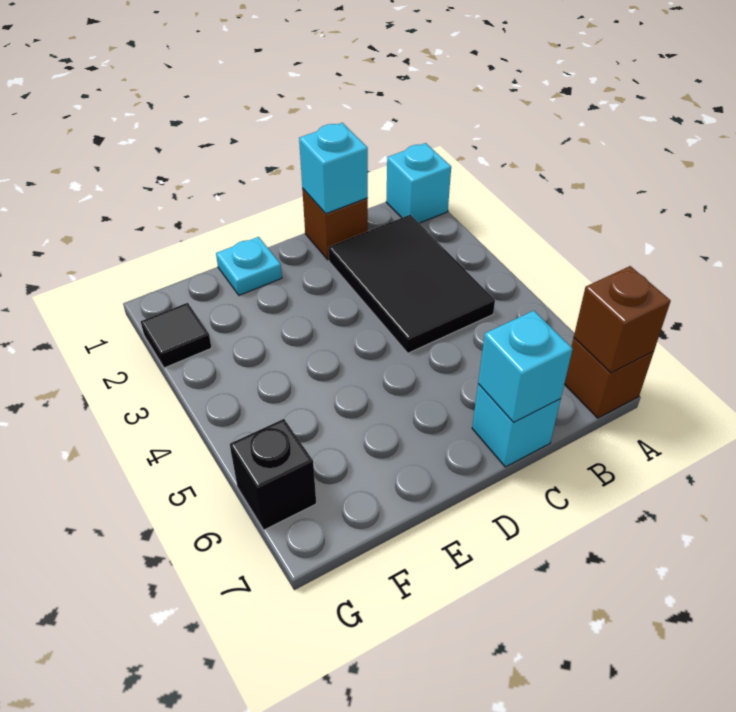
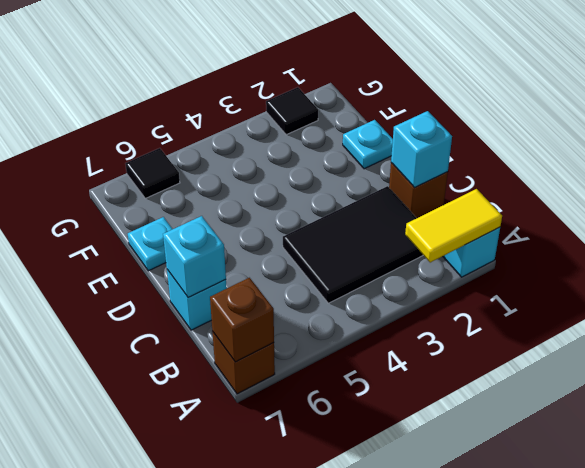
none -> yellow 1x2 tile [405,189,502,263]
none -> cyan 1x1 plate [128,217,172,271]
black 1x1 brick [230,419,316,530] -> black 1x1 tile [125,148,180,198]

